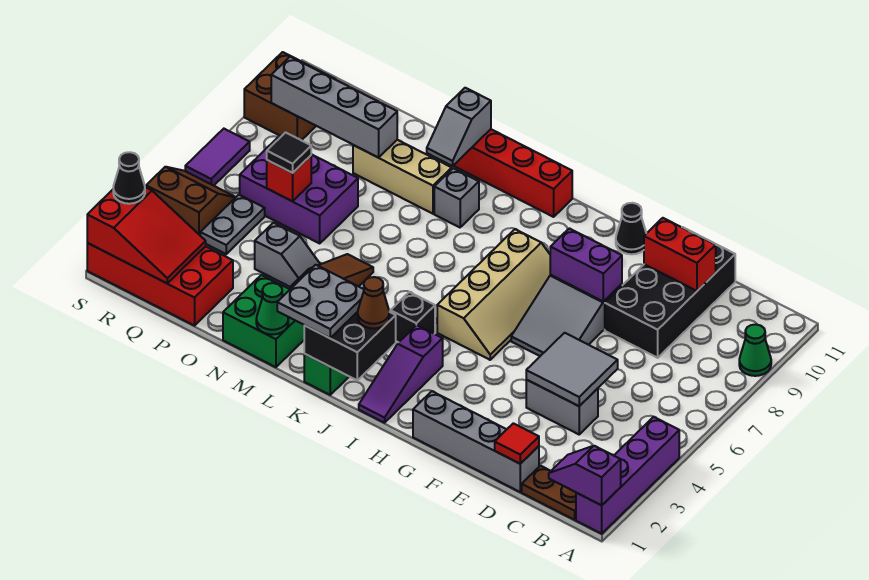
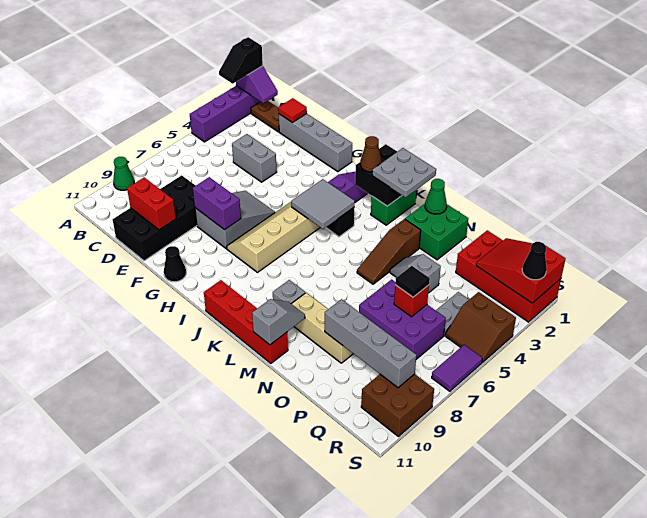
none -> black 1x2 slope [219,37,263,84]
grey 2x2 tile [526,333,618,406] -> grey 2x2 tile moved to [291,179,355,229]

